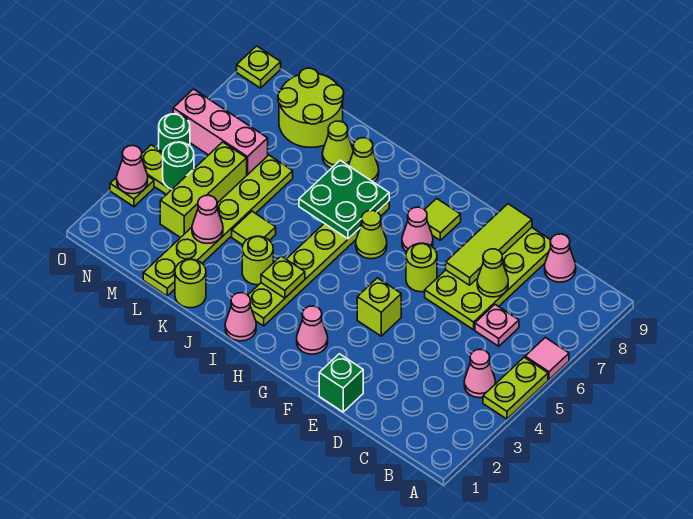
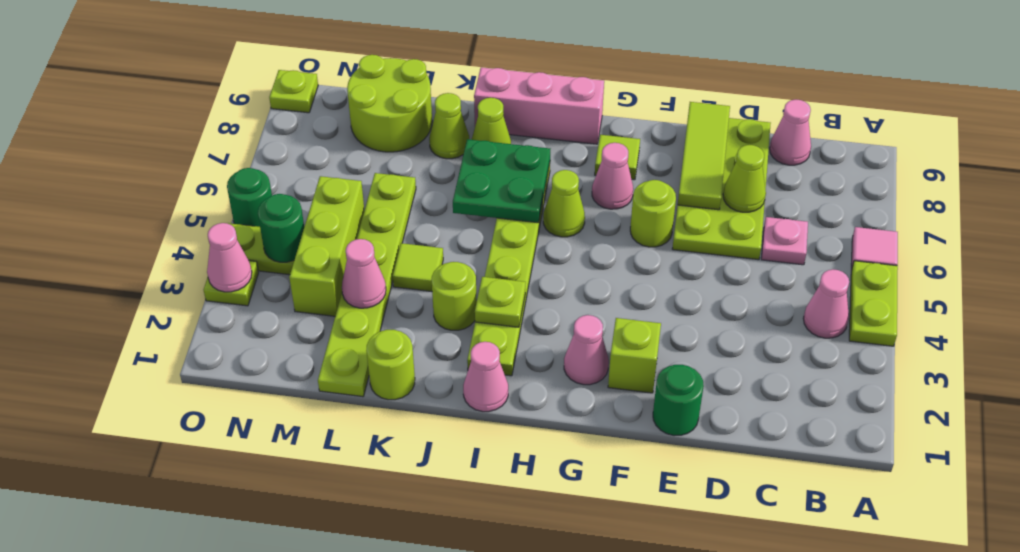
green 1x1 brick [319,354,363,412] -> green 1x1 round brick [653,365,704,436]
lime 1x1 brick [357,278,401,336] -> lime 1x1 brick moved to [608,318,661,393]
pink 1x3 brick [173,89,268,175] -> pink 1x3 brick moved to [474,67,604,144]

